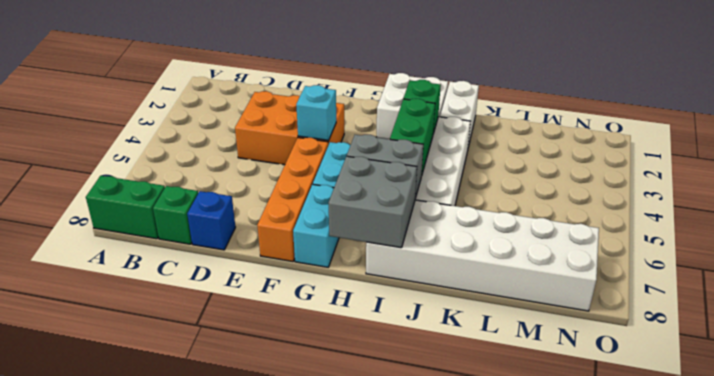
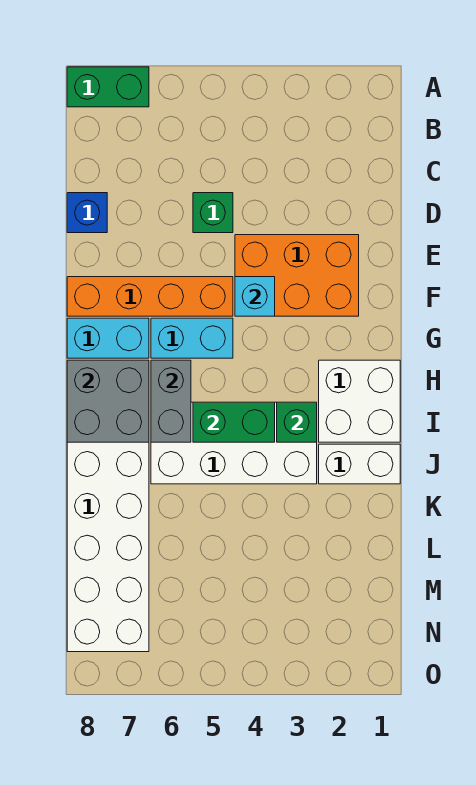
green 1x2 brick [86,176,165,239] -> green 1x2 brick turned to [67,67,149,107]
green 1x1 brick [153,186,198,244] -> green 1x1 brick moved to [193,193,233,233]
orange 2x3 brick [235,91,344,165] -> orange 2x3 brick turned to [235,235,359,316]

